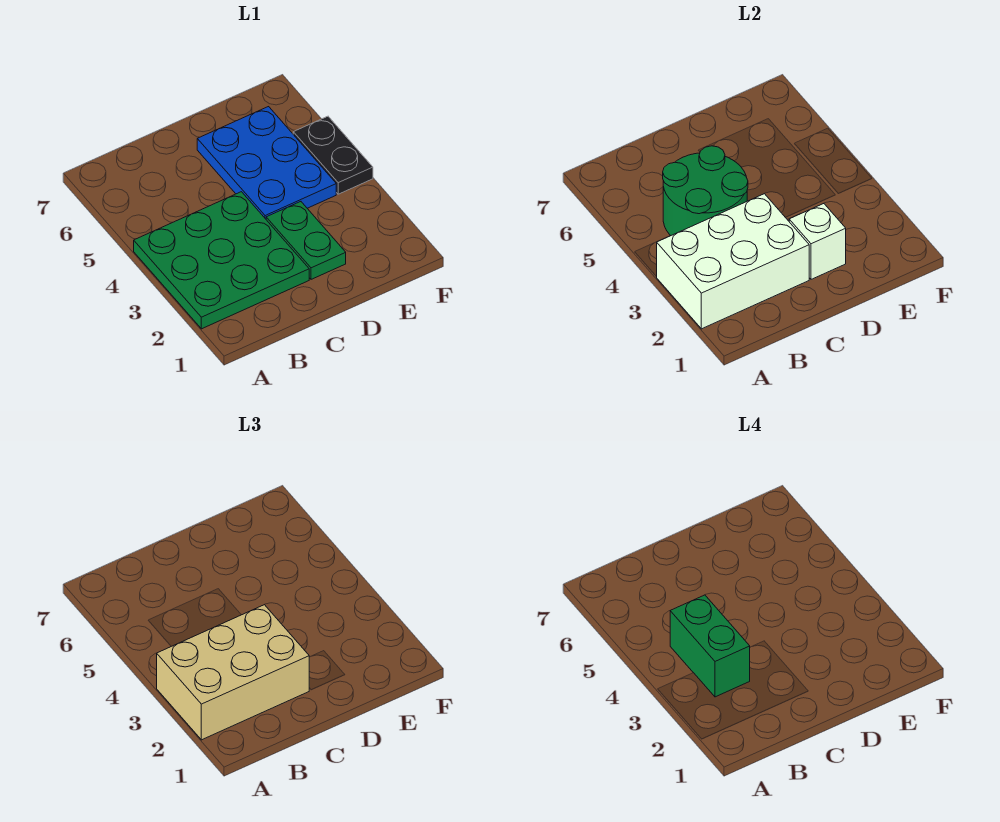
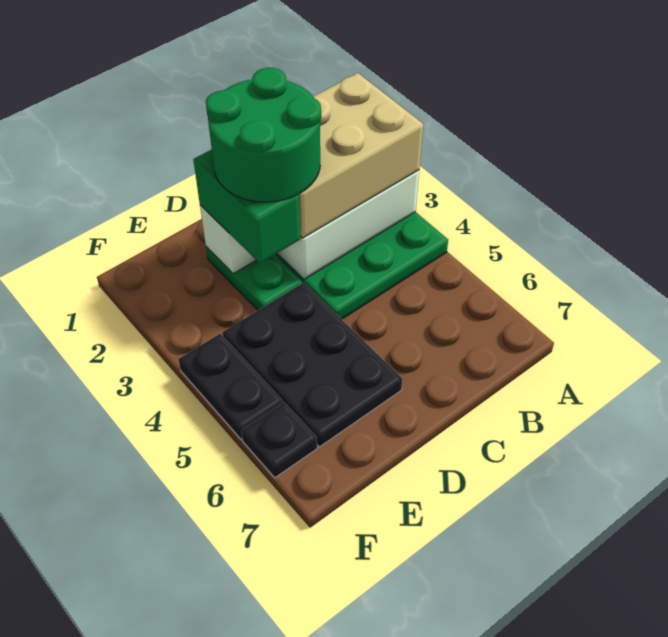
green 1x2 brick [670,595,750,697] -> green 1x2 brick moved to [193,149,300,263]
green 2x2 round brick [663,146,748,236] -> green 2x2 round brick moved to [206,68,321,202]
blue 2x3 plate [197,107,336,219] -> black 2x3 plate [222,283,402,447]
none -> black 1x1 plate [241,402,317,478]

